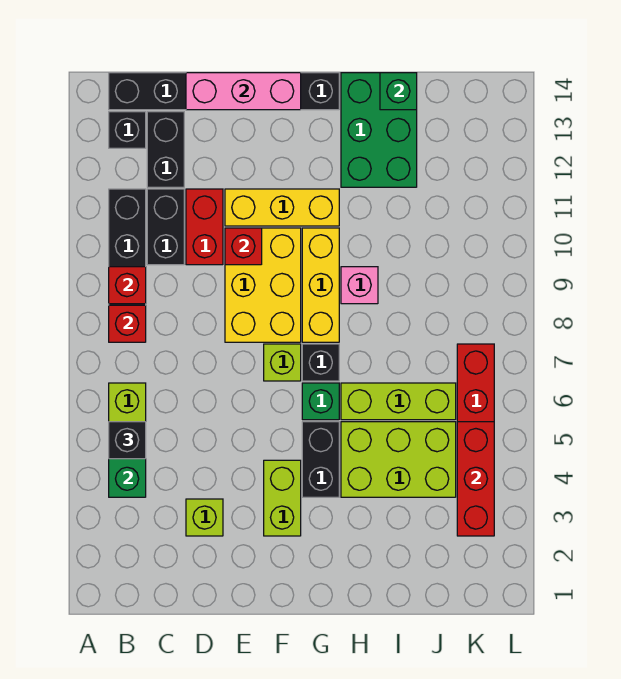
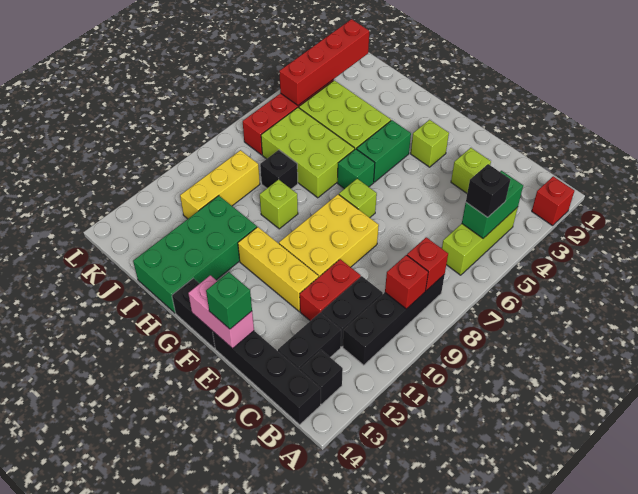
pink 1x3 brick [186,73,301,110] -> pink 1x2 brick [188,275,254,349]
red 1x1 brick [225,228,262,265] -> red 1x1 brick moved to [532,176,574,226]
lime 1x2 brick [264,460,301,536] -> lime 1x1 brick [411,120,449,167]
black 1x2 brick [302,422,339,497] -> green 1x2 brick [357,120,411,182]
black 1x1 brick [302,344,339,381] -> black 1x1 brick moved to [260,150,298,189]
yellow 1x3 brick [302,228,339,342] -> yellow 1x3 brick moved to [180,150,260,219]
lime 1x3 brick [341,383,456,420] -> lime 2x3 brick [261,108,355,198]
pink 1x1 brick [341,267,378,304] -> lime 1x1 brick [260,179,298,229]
green 2x3 brick [341,73,417,187] -> green 2x4 brick [133,196,257,313]
green 1x1 brick [380,73,417,110] -> green 1x1 brick moved to [206,272,252,329]
red 1x3 brick [457,422,494,536] -> red 1x4 brick [279,19,369,105]

